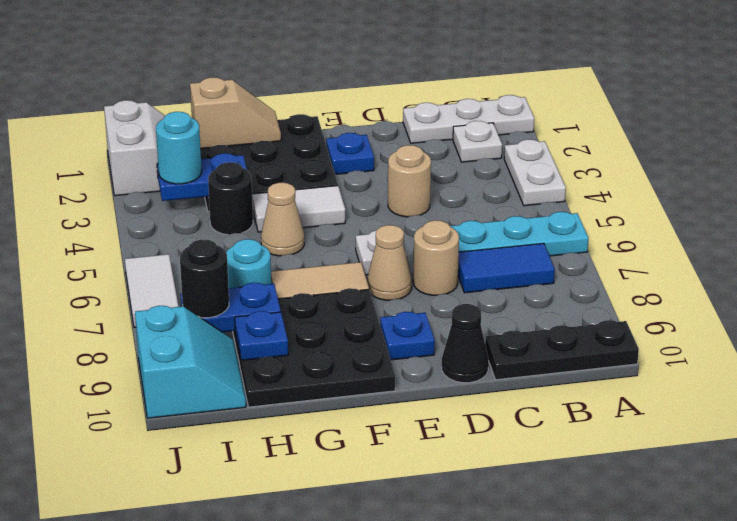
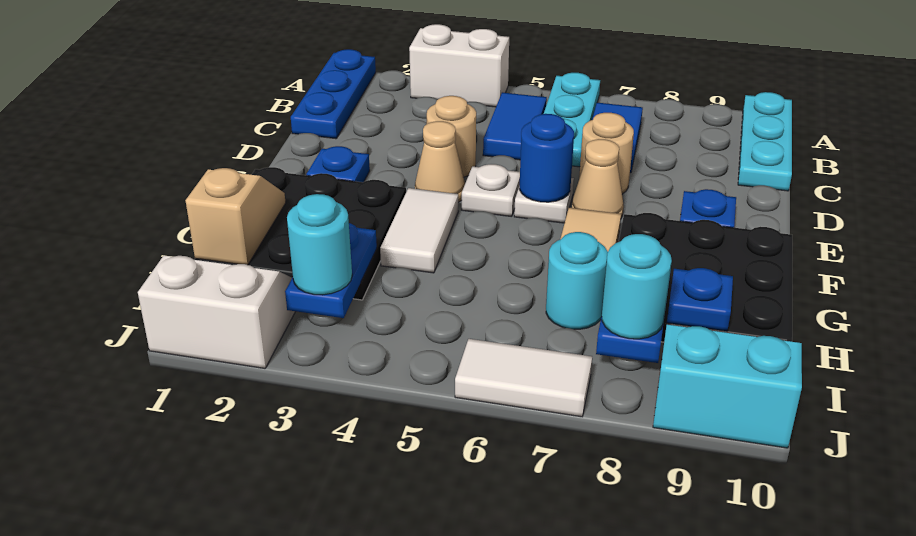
white 1x3 plate [403,95,534,143] -> blue 1x3 plate [291,49,376,139]
white 1x2 plate [504,139,566,206] -> white 1x2 brick [409,24,509,107]
black 1x3 plate [485,320,639,380] -> cyan 1x3 plate [738,92,792,191]
white 1x1 plate [453,121,502,162] -> white 1x1 plate moved to [462,164,520,217]
none -> blue 1x2 tile [483,92,547,160]
black 1x1 cone [442,304,489,383] -> none
none -> blue 1x1 round brick [519,114,574,202]
tan 1x1 cone [261,183,304,256] -> tan 1x1 cone moved to [415,121,465,202]
black 1x1 round brick [208,162,253,235] -> none
black 1x1 round brick [180,240,229,318] -> cyan 1x1 round brick [602,234,672,339]

